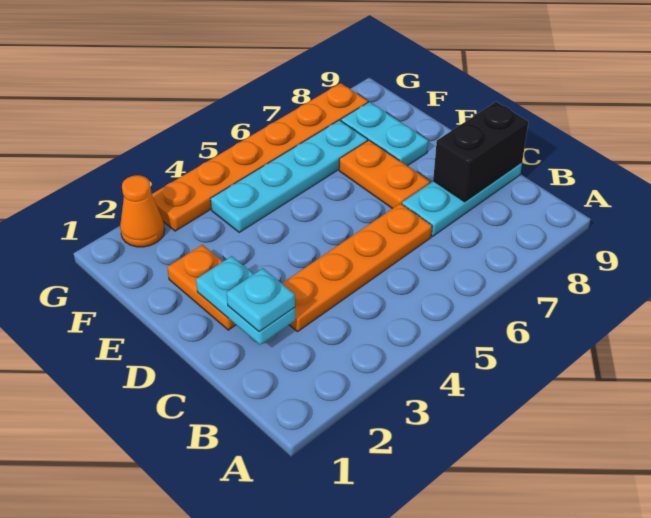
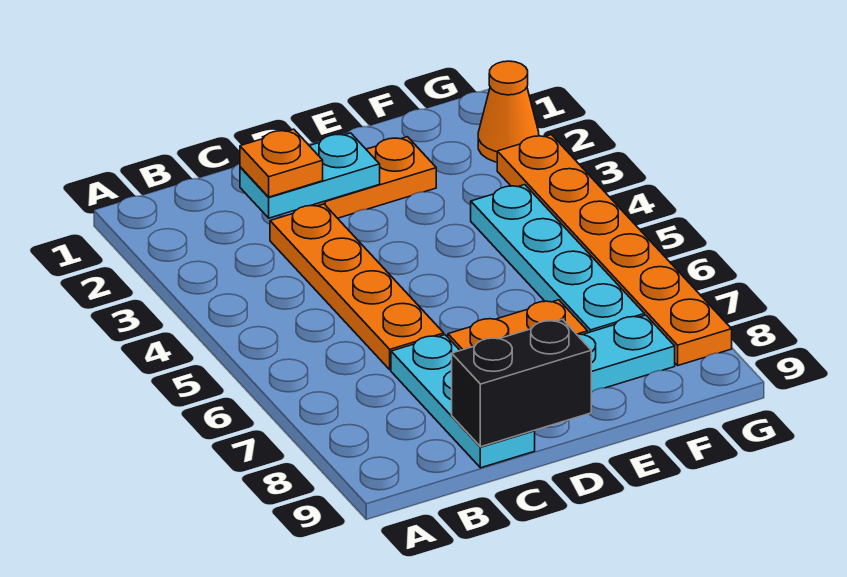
cyan 1x1 plate [227,268,295,332] -> orange 1x1 plate [240,129,323,197]
black 1x2 brick [433,102,528,202] -> black 1x2 brick turned to [452,319,591,447]

